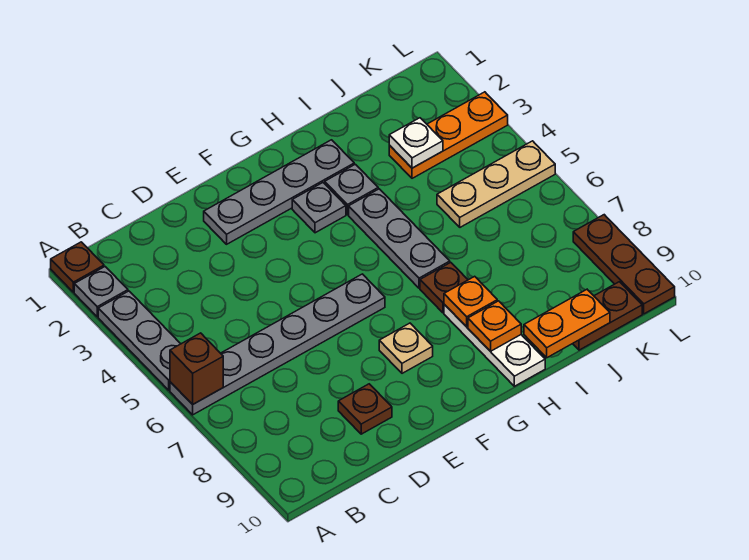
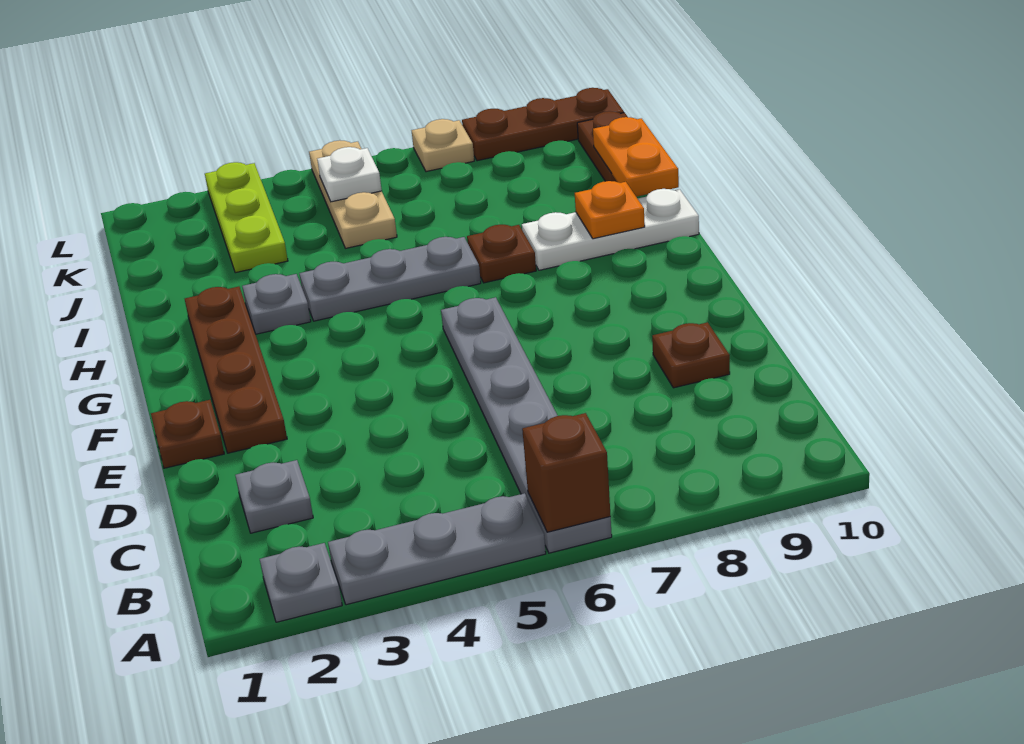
brown 1x1 plate [51,242,104,292] -> brown 1x1 plate moved to [151,400,224,468]
grey 1x4 plate [204,140,354,244] -> brown 1x4 plate [185,287,287,453]
tan 1x1 plate [379,323,433,373] -> tan 1x1 plate moved to [412,119,474,172]
grey 1x1 plate [292,183,346,233] -> grey 1x1 plate moved to [235,460,313,533]
orange 1x1 plate [444,276,497,327] -> none
orange 1x3 plate [389,92,508,178] -> lime 1x3 plate [205,162,288,273]
white 1x1 plate [389,118,443,168] -> white 1x1 plate moved to [317,147,382,202]

